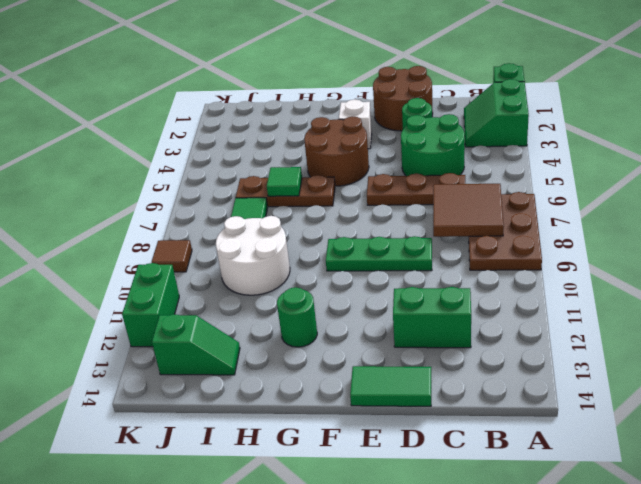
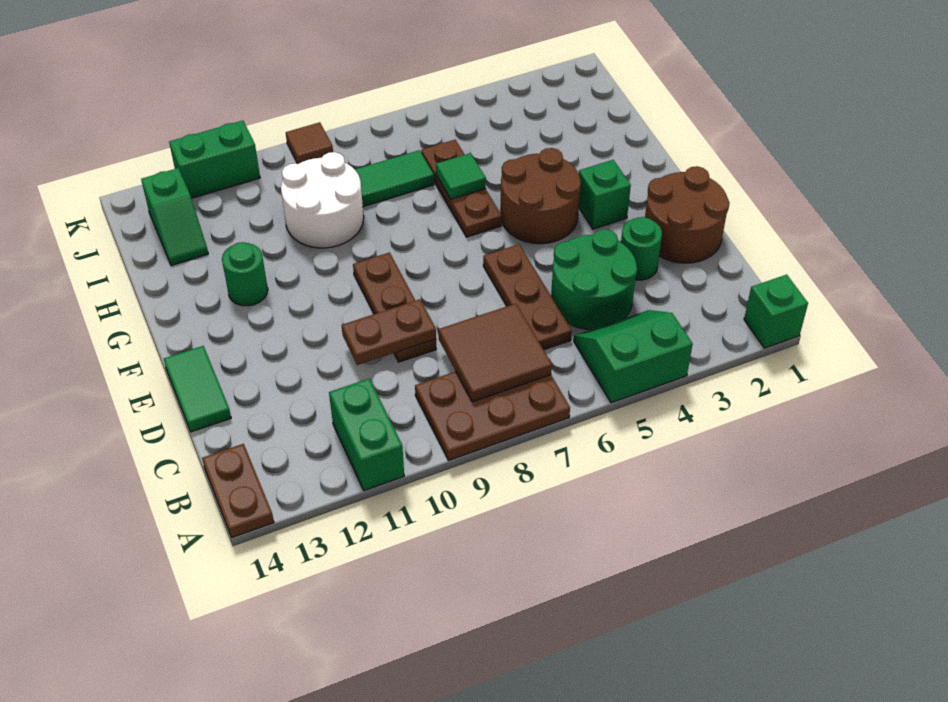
green 2x2 slope [464,79,529,147] -> green 2x2 slope moved to [574,310,693,403]
none -> brown 1x2 plate [202,444,274,538]
green 1x2 brick [393,287,471,348] -> green 1x2 brick moved to [329,379,404,491]
green 1x3 plate [326,236,432,271] -> brown 1x3 plate [353,253,436,362]
none -> brown 1x2 plate [342,299,436,365]
white 1x1 brick [339,99,372,149] -> green 1x1 brick [579,160,631,229]

